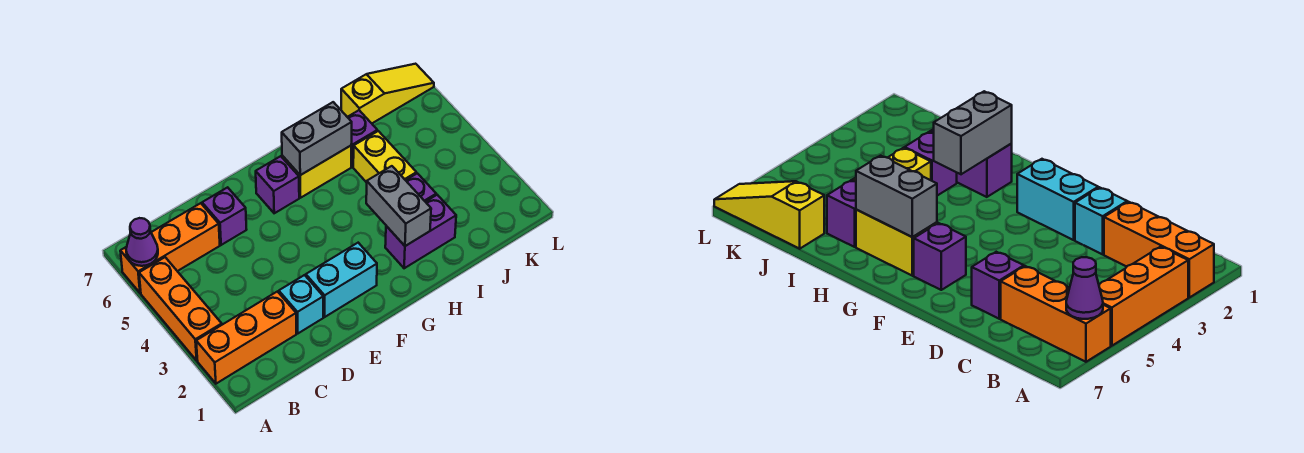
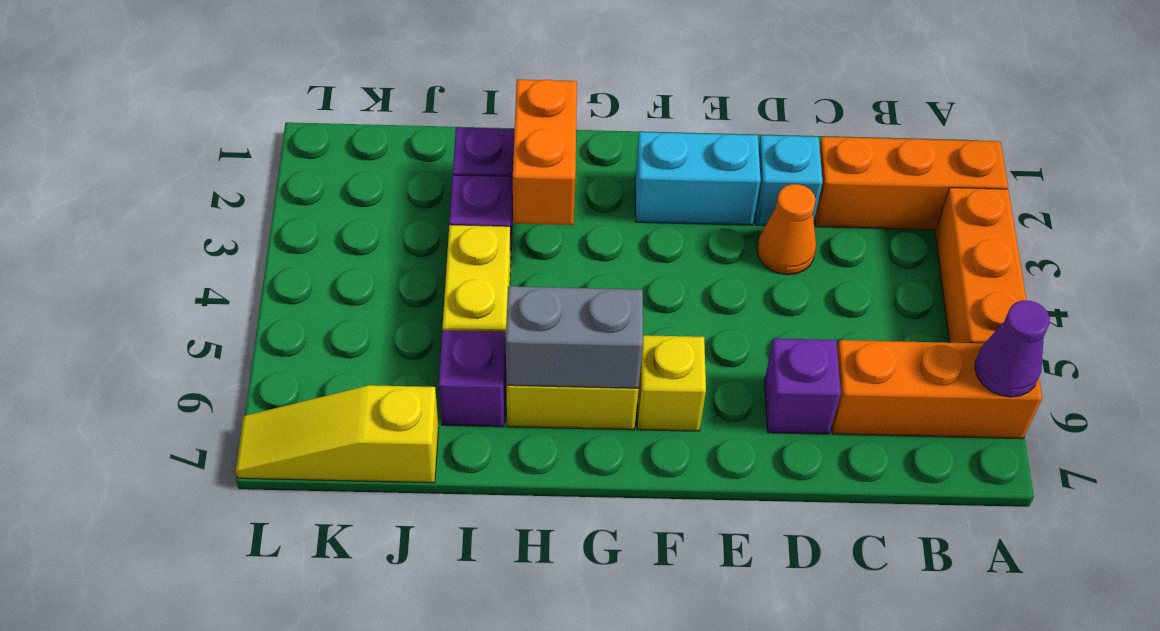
none -> orange 1x1 cone [757,184,816,275]
purple 1x1 brick [256,156,299,213] -> yellow 1x1 brick [637,335,706,431]
grey 1x2 brick [366,166,431,246] -> orange 1x2 brick [513,79,577,225]

